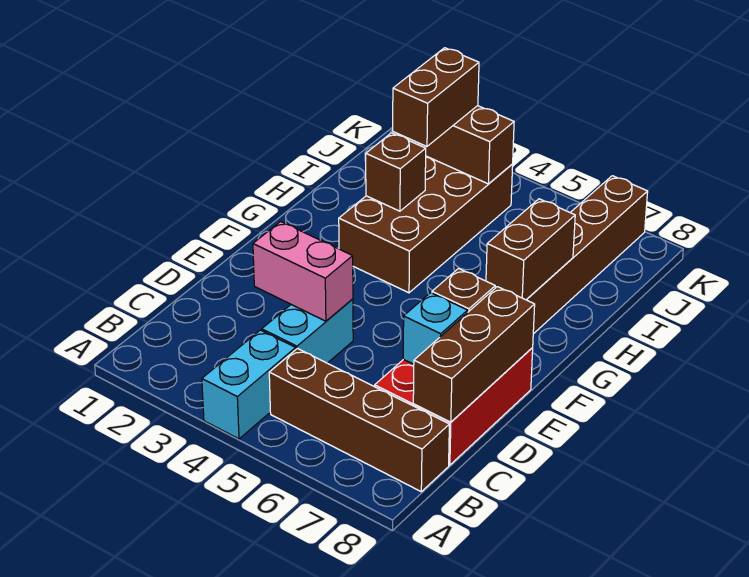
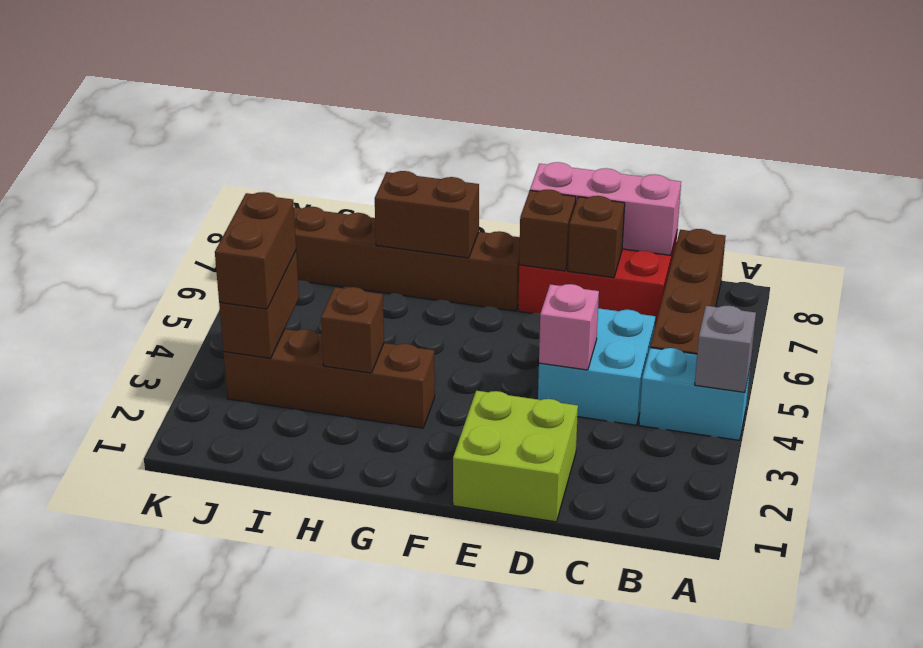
none -> grey 1x1 brick [695,306,756,392]
cyan 1x2 brick [262,299,353,363] -> cyan 2x2 brick [538,308,655,425]
brown 1x3 brick [413,287,535,422] -> pink 1x3 brick [530,162,681,255]
none -> lime 2x2 brick [453,391,578,522]
pink 1x2 brick [253,222,353,321] -> pink 1x1 brick [539,284,599,370]
cyan 1x1 brick [403,293,468,364] -> brown 1x1 brick [568,196,625,278]
brown 2x4 brick [339,156,513,293] -> brown 1x4 brick [223,329,435,428]
brown 1x2 brick [393,48,479,146] -> brown 1x2 brick turned to [215,192,296,309]

